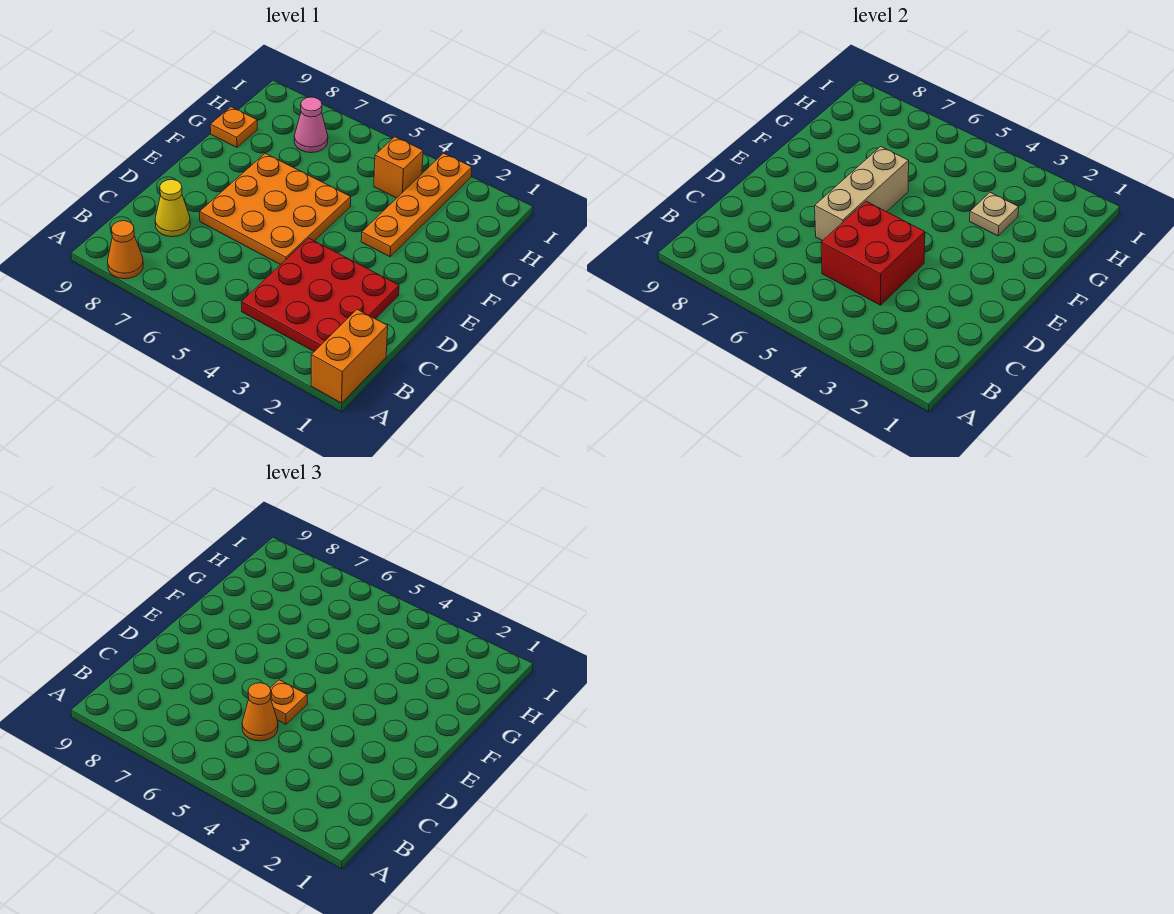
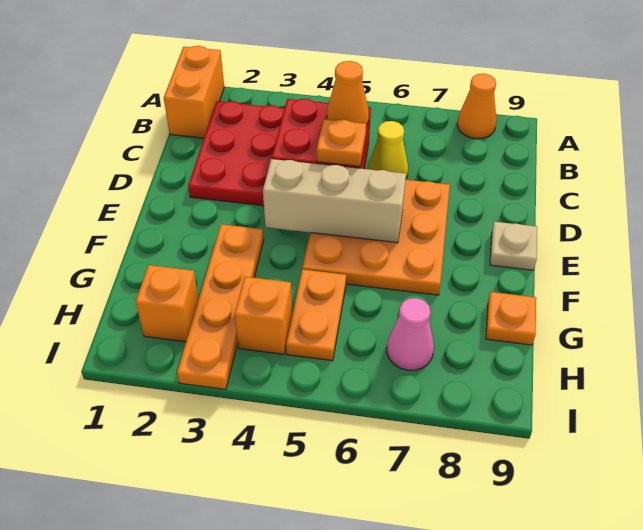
yellow 1x1 cone [155,179,190,237] -> yellow 1x1 cone moved to [368,121,408,180]
tan 1x3 brick [815,147,909,241] -> tan 1x3 brick turned to [263,159,406,243]
tan 1x1 plate [970,192,1019,236] -> tan 1x1 plate moved to [490,222,537,270]
none -> orange 1x2 plate [286,269,346,361]
none -> orange 1x1 brick [136,265,199,342]

